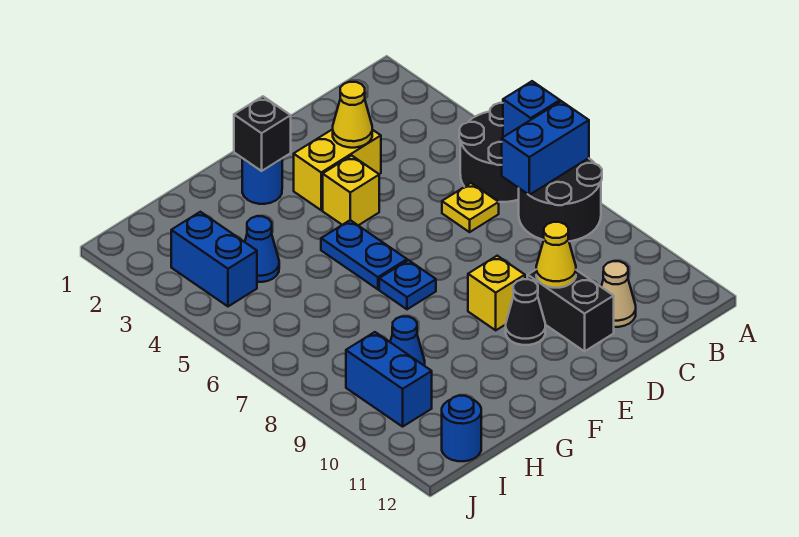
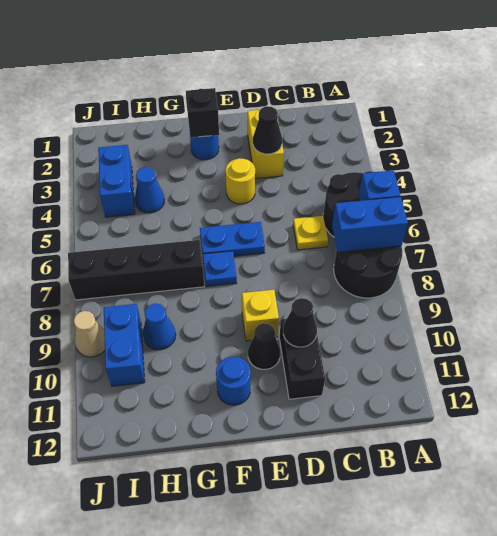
tan 1x1 cone [601,261,636,327] -> tan 1x1 cone moved to [74,311,105,357]
yellow 1x2 brick [294,129,381,210] -> yellow 1x2 brick turned to [248,110,284,179]
yellow 1x1 cone [333,82,372,148] -> black 1x1 cone [253,106,282,154]
yellow 1x1 cone [536,222,576,288] -> black 1x1 cone [283,298,317,347]
yellow 1x1 brick [323,156,379,225] -> yellow 1x1 round brick [226,158,255,204]
blue 1x2 plate [321,220,407,289] -> blue 1x2 plate turned to [200,222,265,256]
none -> black 1x4 brick [68,240,204,300]
blue 1x1 round brick [442,396,481,461] -> blue 1x1 round brick moved to [216,357,250,405]

